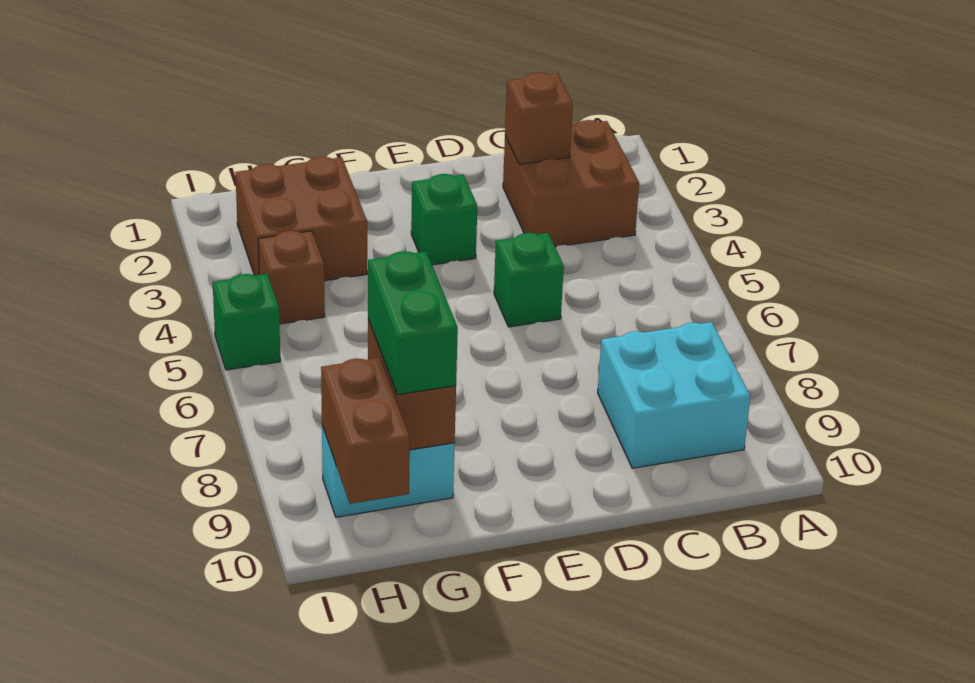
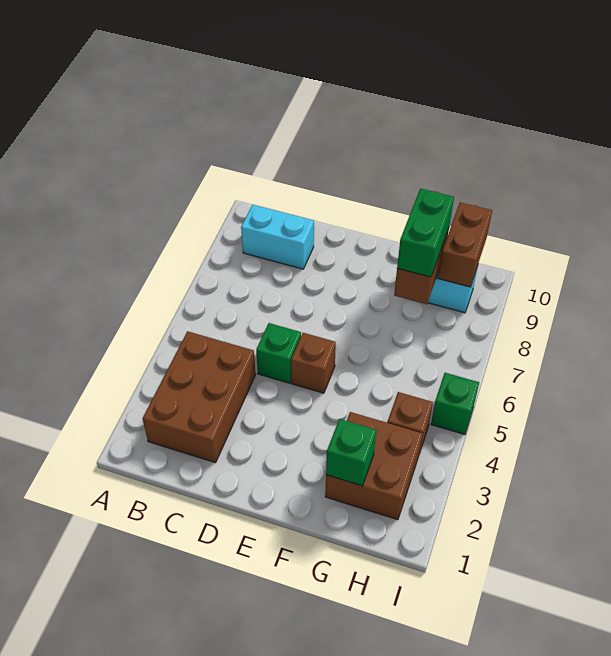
brown 2x2 brick [503,120,639,247] -> brown 2x3 brick [143,331,256,463]
cyan 2x2 brick [598,322,750,468] -> cyan 1x2 brick [241,205,314,269]
brown 1x1 brick [505,73,573,164] -> brown 1x1 brick moved to [291,333,336,393]
green 1x1 brick [411,174,477,265] -> green 1x1 brick moved to [326,419,376,486]

